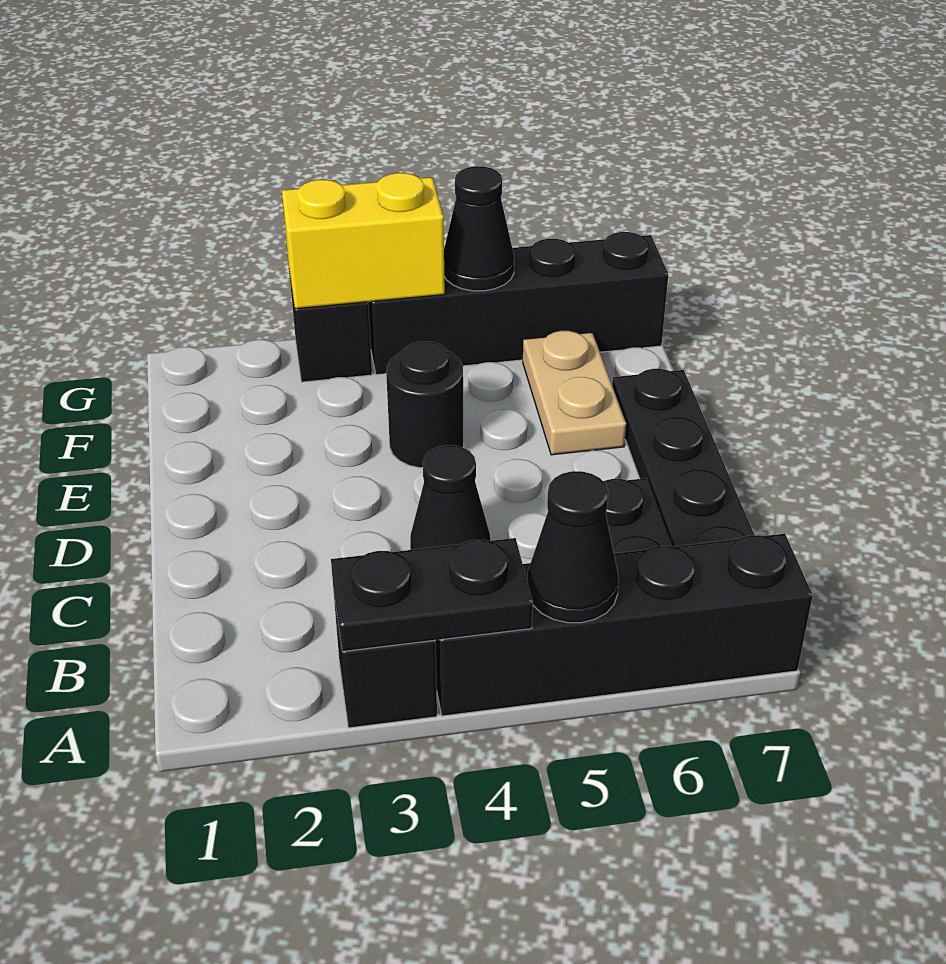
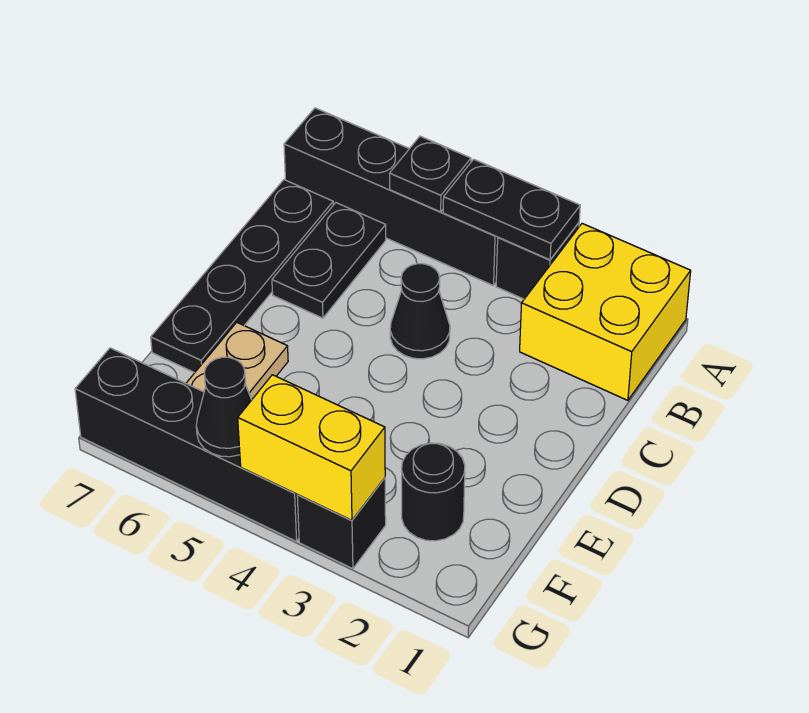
none -> yellow 2x2 brick [520,224,691,400]
black 1x1 cone [527,471,619,623] -> black 1x1 plate [389,136,471,212]
black 1x1 round brick [386,341,464,468] -> black 1x1 round brick moved to [402,443,465,541]

